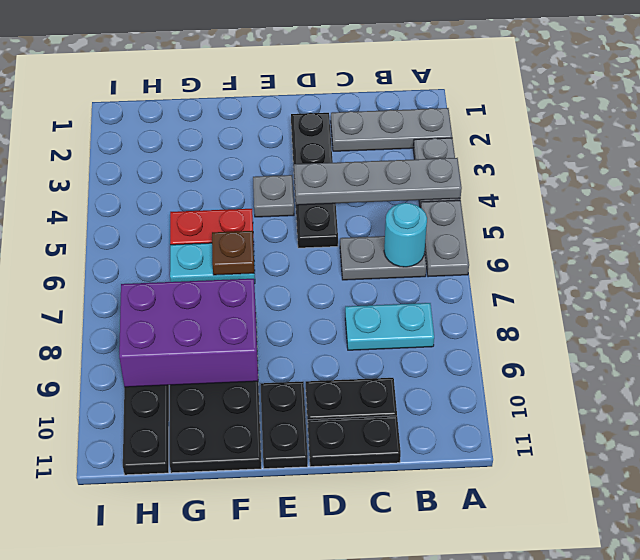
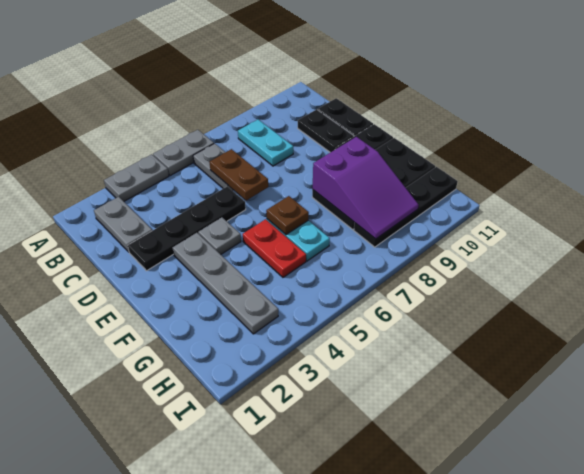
grey 1x3 plate [331,108,452,151] -> grey 1x2 plate [94,197,152,252]
grey 1x4 plate [294,158,462,205] -> grey 1x4 plate moved to [173,233,278,334]
cyan 1x1 round brick [384,203,427,267] -> none
none -> brown 1x2 plate [209,149,268,201]
purple 2x3 brick [119,279,258,387] -> purple 2x3 slope [313,137,419,239]

